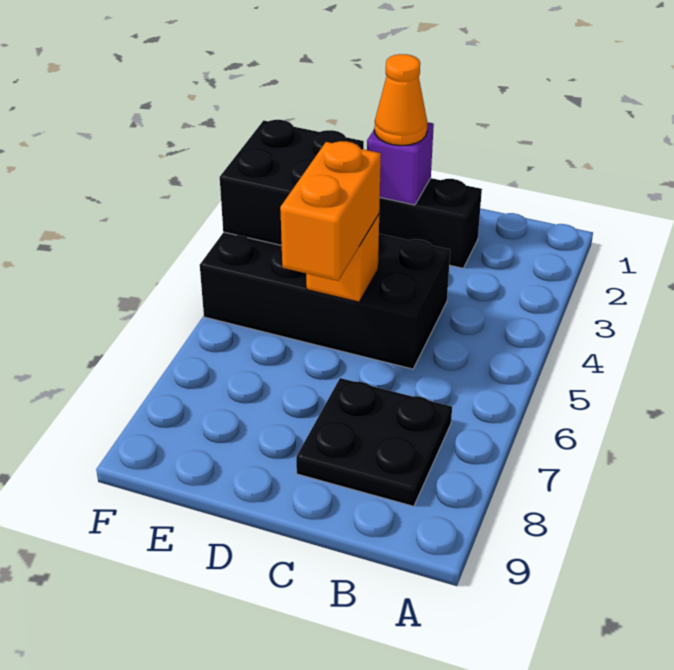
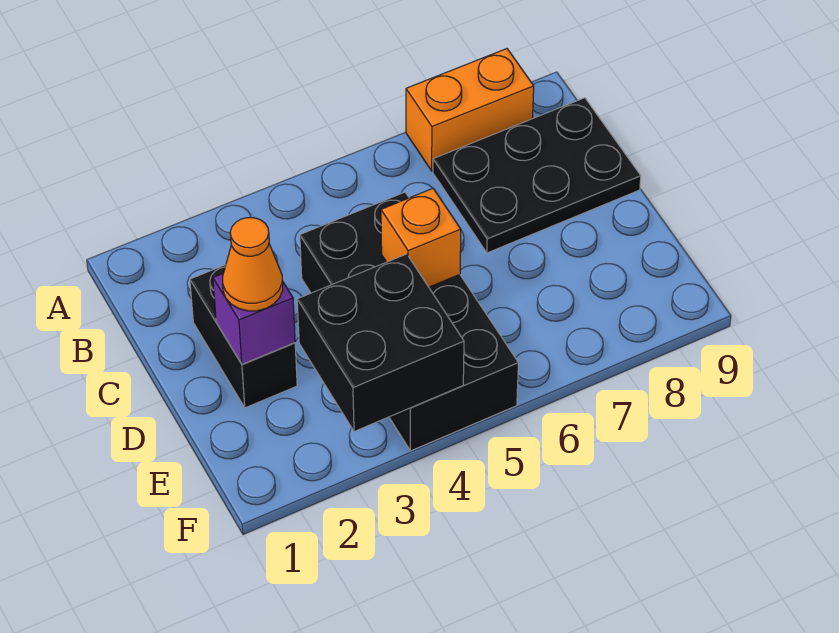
black 2x2 plate [296,378,452,506] -> black 2x3 plate [433,98,641,253]
orange 1x2 brick [280,141,381,281] -> orange 1x2 brick moved to [406,49,534,171]

